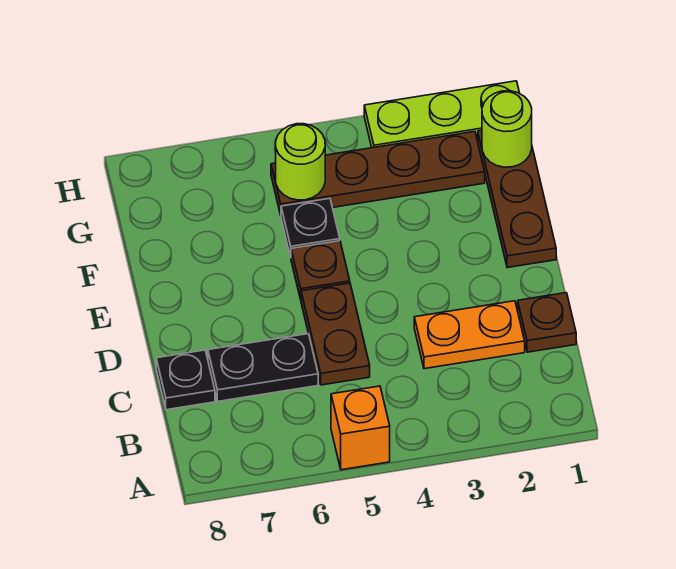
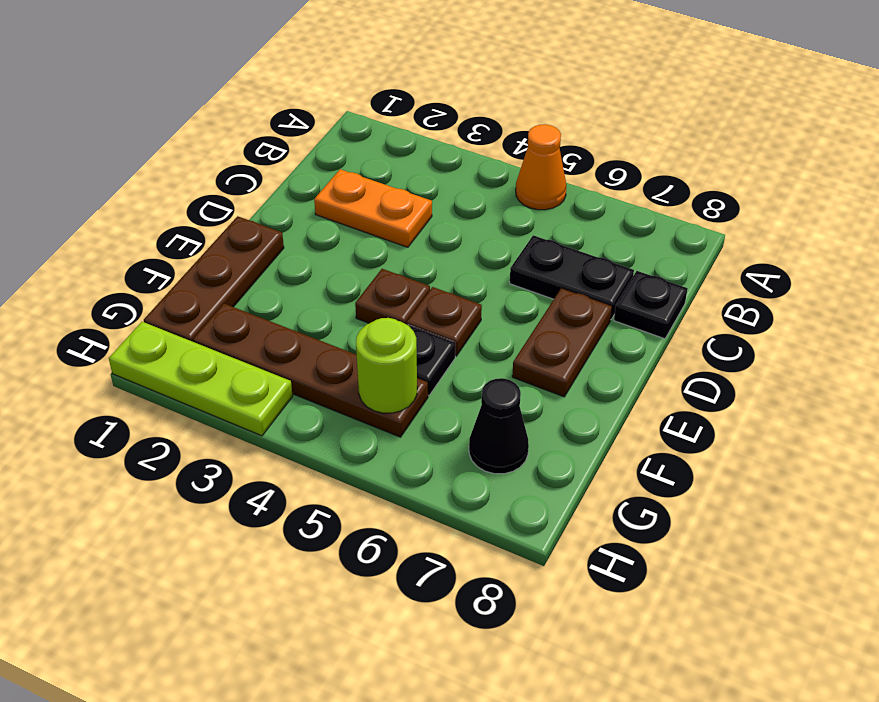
orange 1x1 brick [331,386,390,470] -> orange 1x1 cone [516,124,566,210]
brown 1x1 plate [518,293,576,352] -> brown 1x1 plate moved to [355,269,430,324]
brown 1x2 plate [301,283,370,385] -> brown 1x2 plate moved to [512,288,612,397]
lime 1x1 round brick [482,91,532,167] -> none
none -> black 1x1 cone [469,378,529,474]

